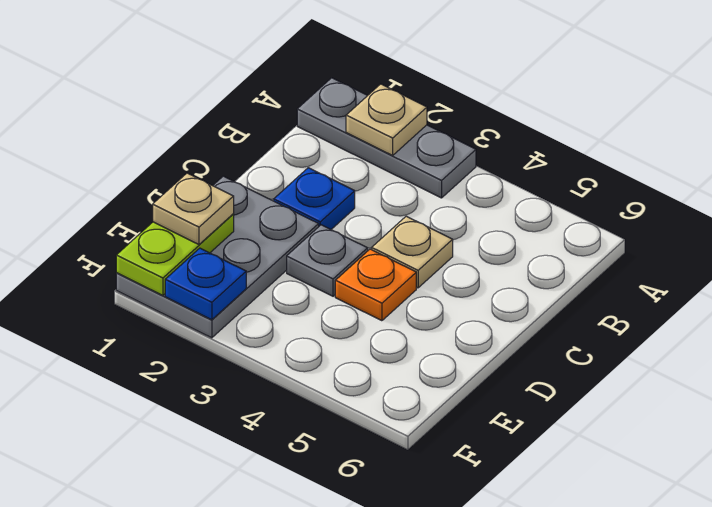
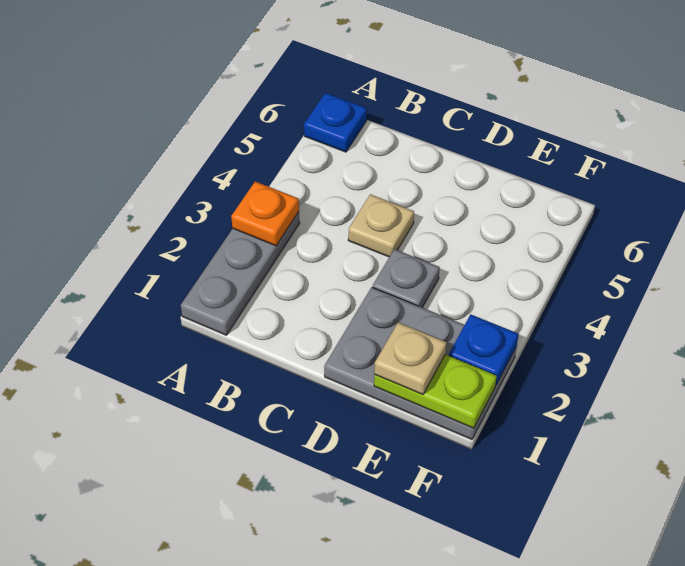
tan 1x1 plate [346,84,427,155] -> none
blue 1x1 plate [274,168,355,229] -> blue 1x1 plate moved to [304,93,367,152]
orange 1x1 plate [335,249,416,321] -> orange 1x1 plate moved to [231,181,299,246]

